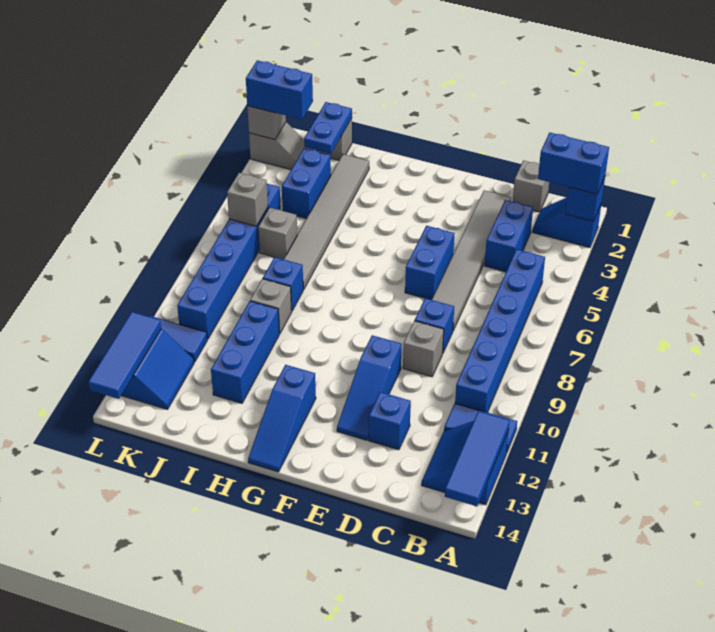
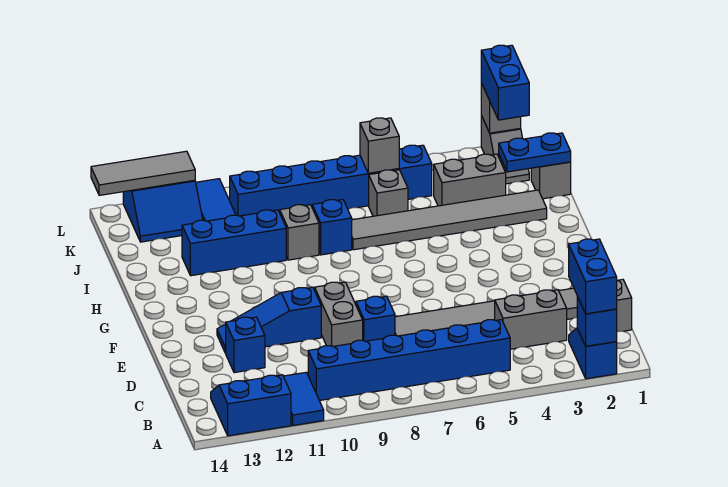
blue 1x3 tile [445,411,510,506] -> none
blue 1x2 brick [485,200,533,272] -> grey 1x2 brick [495,290,567,349]
grey 1x1 brick [403,321,444,377] -> grey 1x2 brick [315,282,363,346]
blue 1x2 brick [405,226,455,300] -> none
blue 1x3 slope [248,365,316,472] -> none
blue 1x2 brick [282,148,331,219] -> grey 1x2 brick [434,154,506,206]
blue 1x3 tile [88,312,161,399] -> grey 1x3 tile [91,151,195,195]

